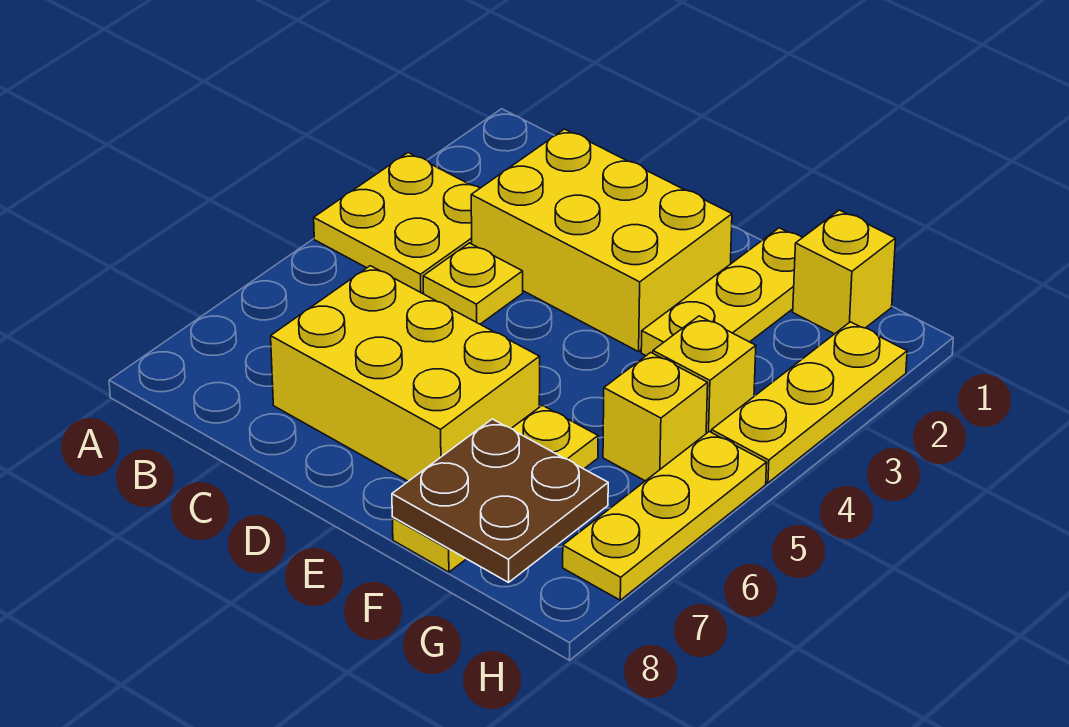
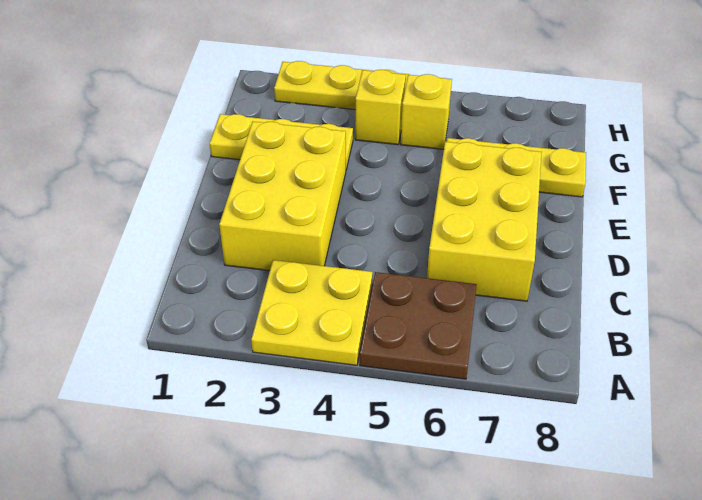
yellow 1x1 plate [423,243,523,324] -> none
brown 2x2 plate [392,419,608,582] -> brown 2x2 plate moved to [360,272,477,379]
yellow 1x1 brick [793,210,896,334] -> none
yellow 1x3 plate [563,432,767,600] -> none

